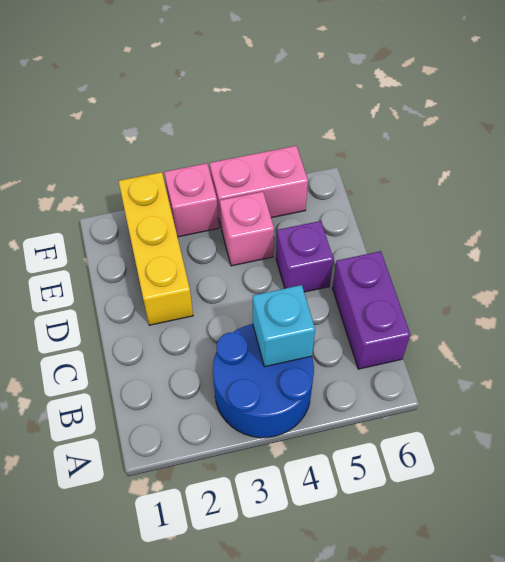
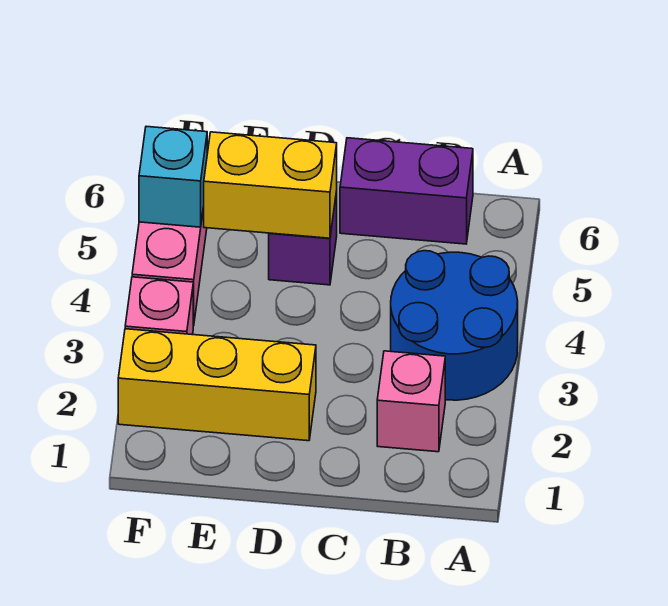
cyan 1x1 brick [253,285,315,367] -> cyan 1x1 brick moved to [139,126,207,227]
none -> yellow 1x2 brick [204,132,337,238]
pink 1x1 brick [220,192,274,266] -> pink 1x1 brick moved to [377,351,445,452]

